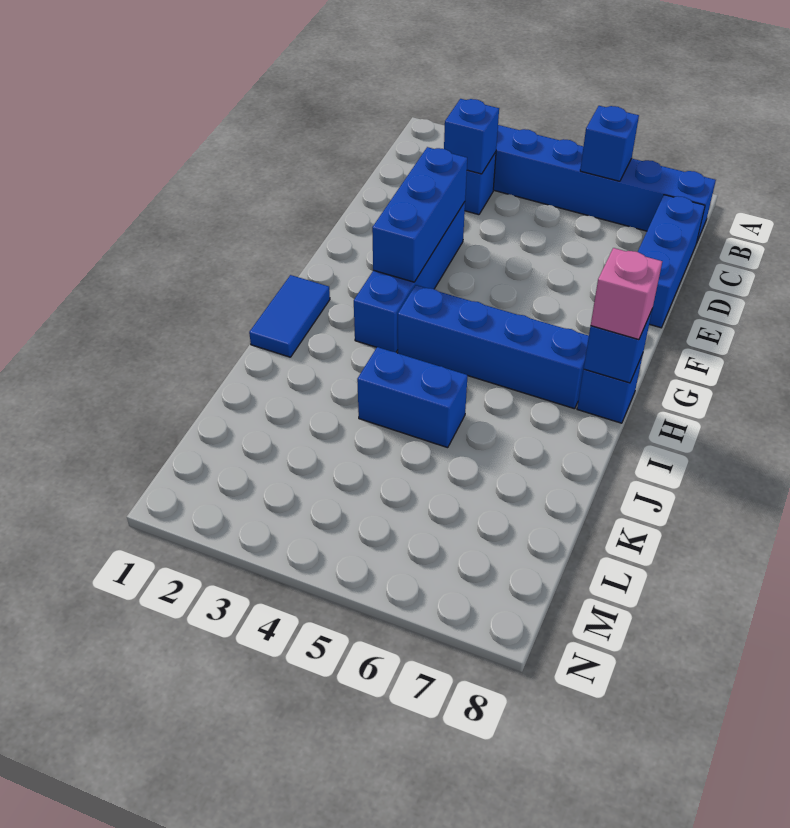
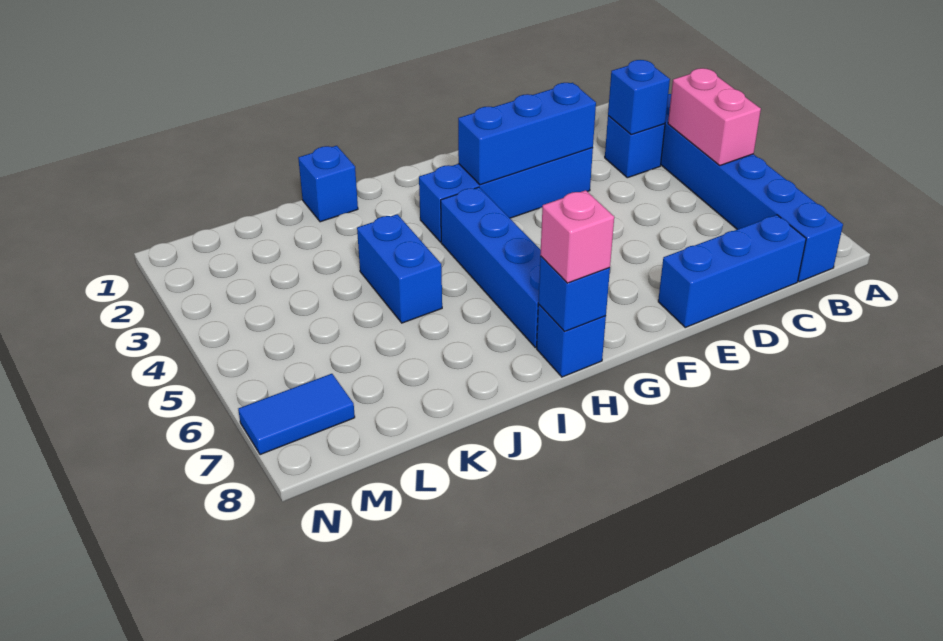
none -> pink 1x2 brick [668,68,761,166]
blue 1x1 brick [580,106,639,181] -> blue 1x1 brick moved to [298,146,358,222]
blue 1x2 tile [249,275,330,357] -> blue 1x2 tile moved to [238,374,355,455]

